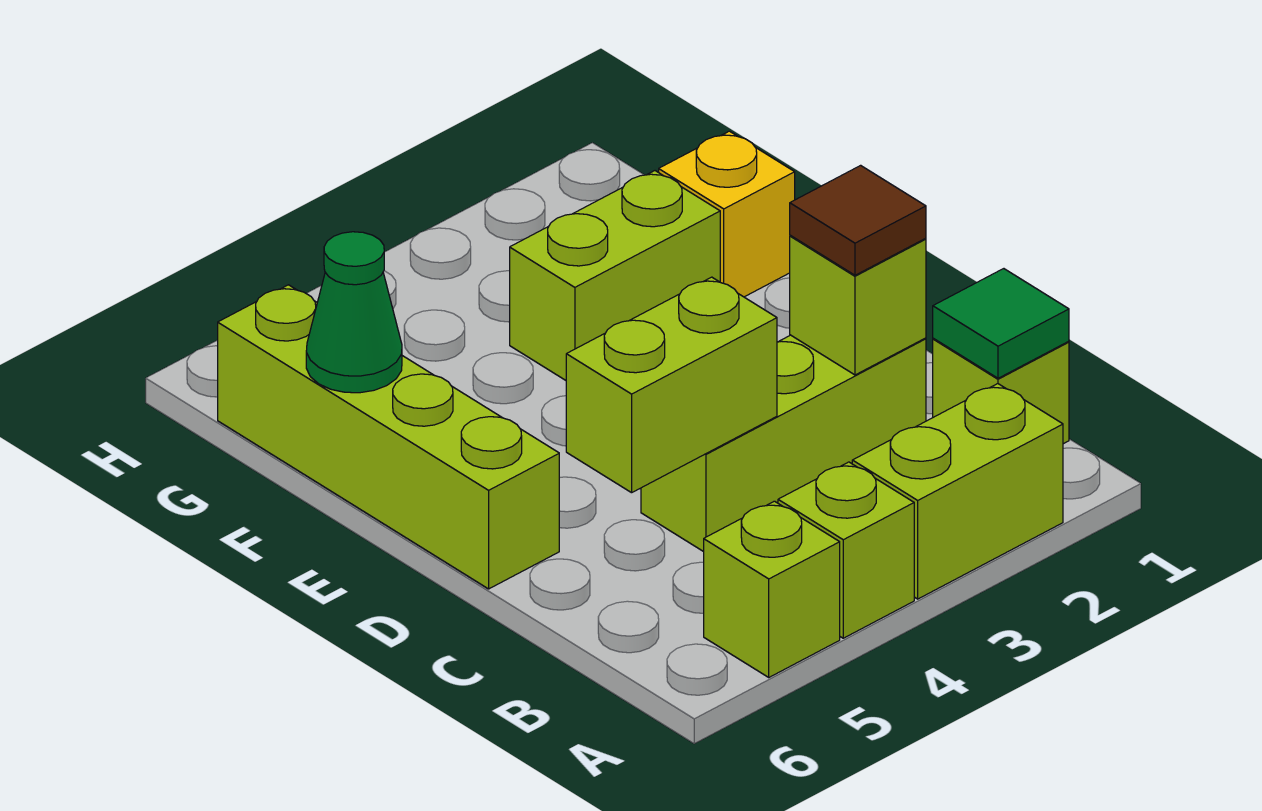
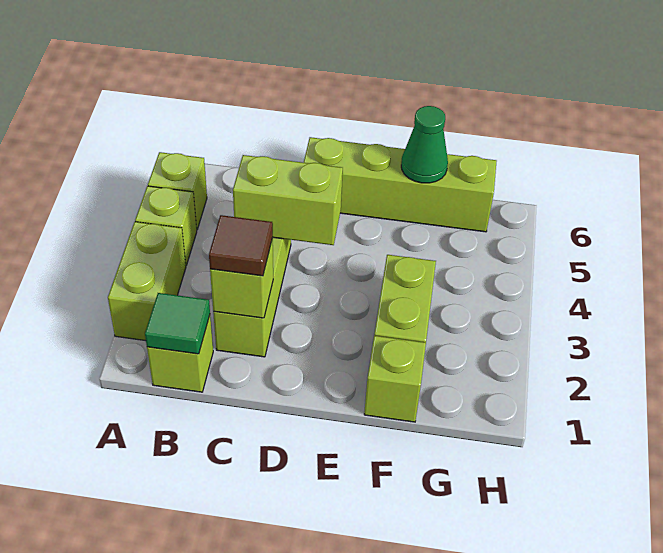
lime 1x2 brick [566,277,777,493] -> lime 1x2 brick turned to [233,155,343,245]
yellow 1x1 brick [659,131,795,297] -> lime 1x1 brick [364,336,426,422]

